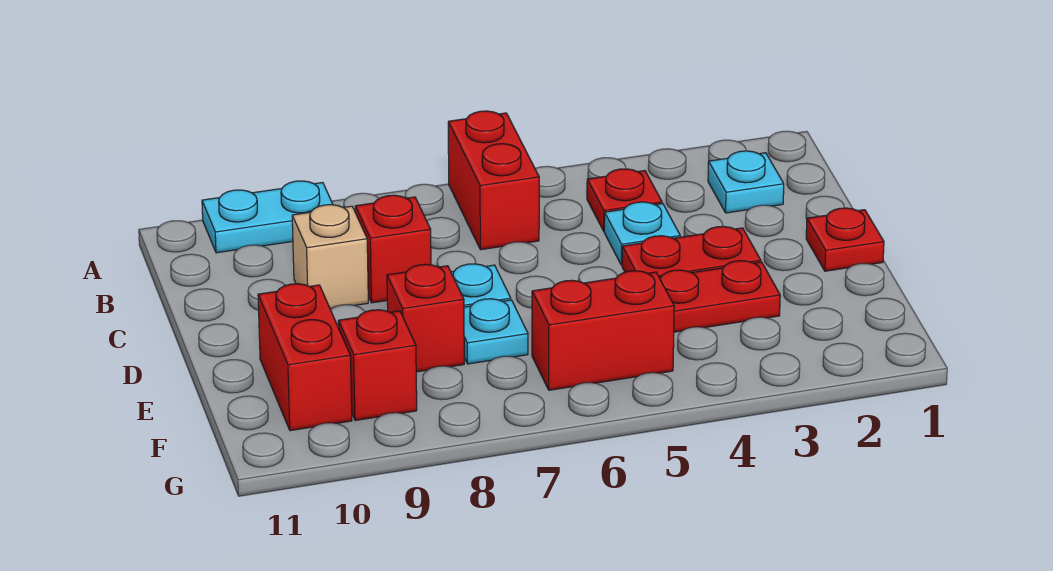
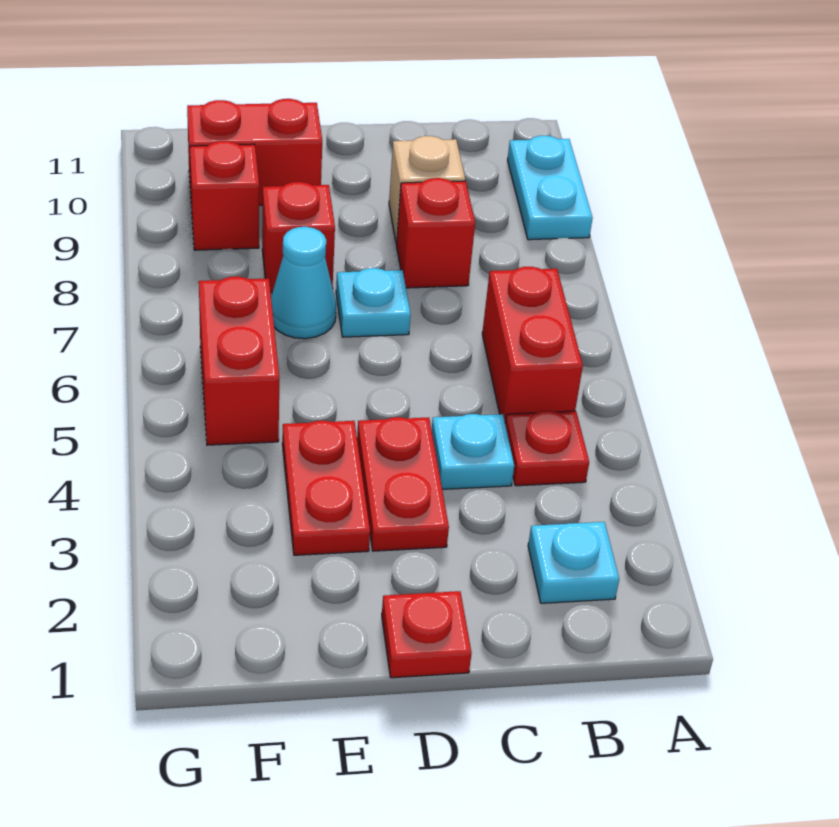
red 1x2 brick [448,111,539,250] -> red 1x2 brick turned to [482,267,583,422]
cyan 1x1 plate [464,299,528,364] -> cyan 1x1 cone [271,227,336,339]

